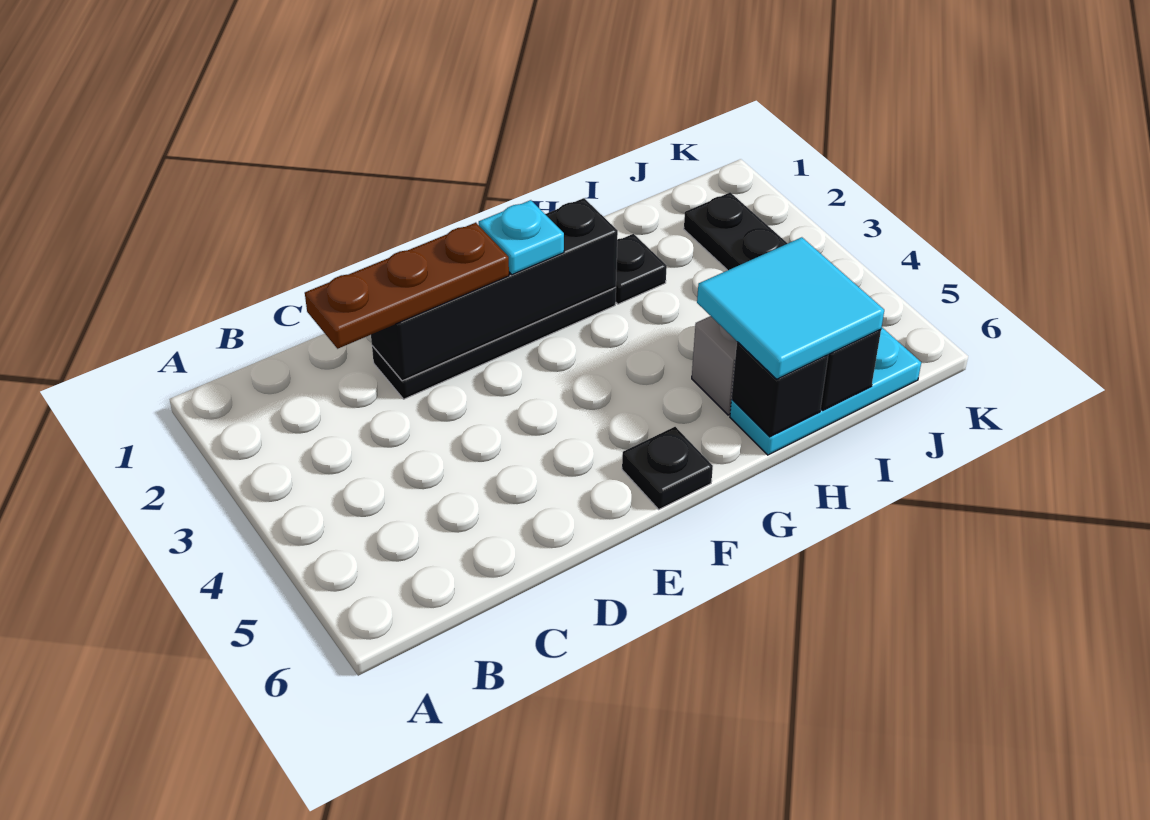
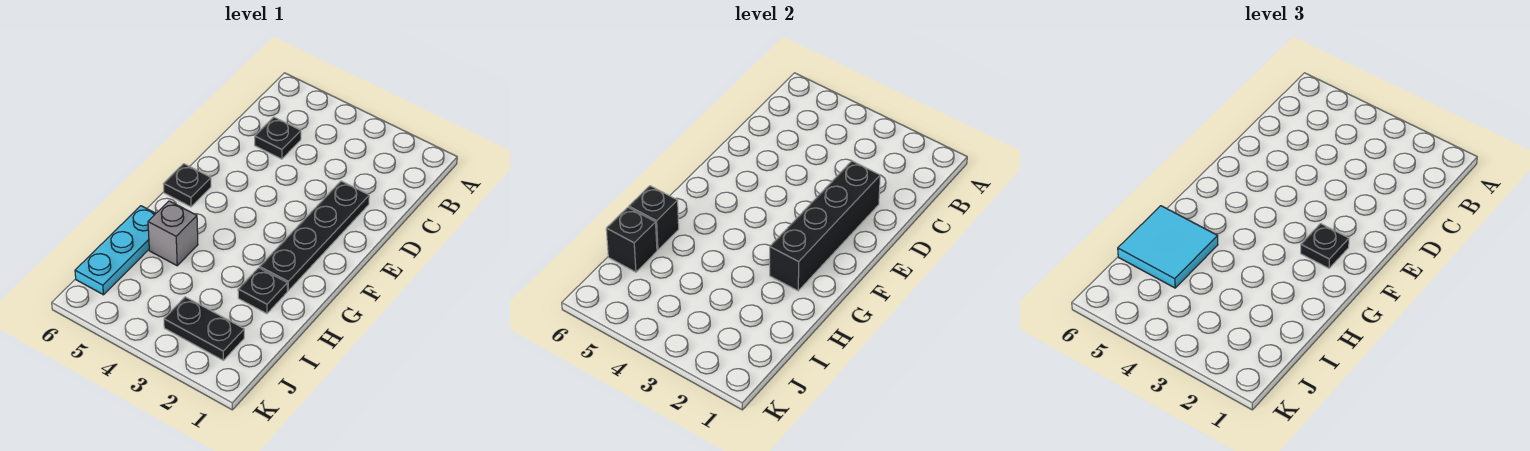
brown 1x3 plate [305,223,509,349] -> none
none -> black 1x1 plate [255,117,301,159]
cyan 1x1 plate [479,200,564,275] -> black 1x1 plate [1301,224,1349,268]

